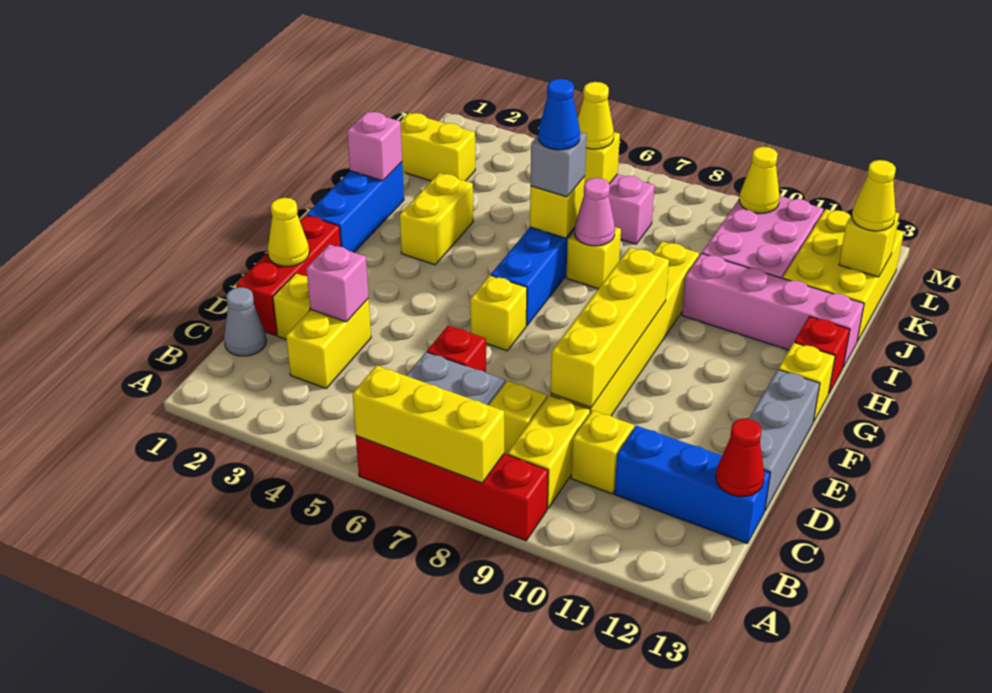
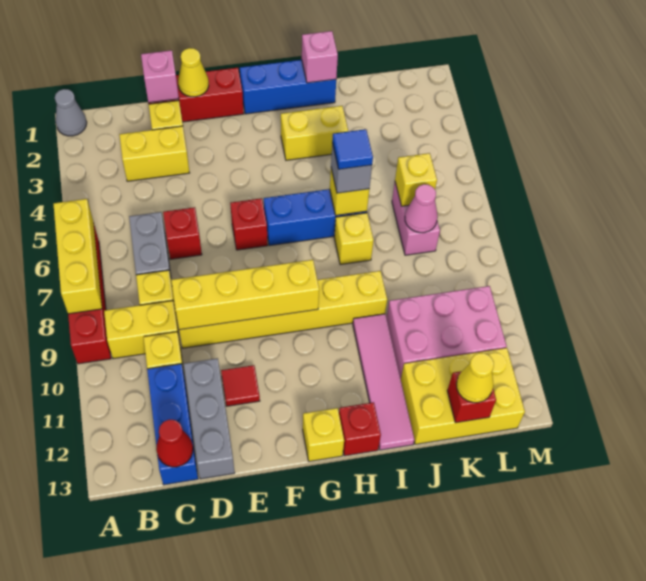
grey 1x1 cone [224,287,266,356] -> grey 1x1 cone moved to [55,89,87,136]
pink 1x1 brick [306,244,369,322] -> pink 1x1 brick moved to [141,50,179,103]
grey 1x3 brick [749,370,820,511] -> grey 1x3 brick turned to [184,358,235,479]
none -> red 1x1 tile [221,365,260,406]
yellow 1x1 brick [470,275,527,351] -> red 1x1 brick [230,198,268,250]
blue 1x1 cone [539,79,580,150] -> blue 1x1 tile [332,129,373,169]
pink 1x1 cone [575,178,615,246] -> pink 1x1 cone moved to [405,184,438,233]
pink 1x4 brick [682,253,864,367] -> pink 1x4 tile [353,314,414,450]
yellow 1x2 brick [400,113,475,181] -> none
yellow 1x1 cone [578,82,614,149] -> none
yellow 1x1 brick [839,213,899,277] -> red 1x1 brick [447,371,496,423]
yellow 1x1 cone [739,147,780,213] -> none

